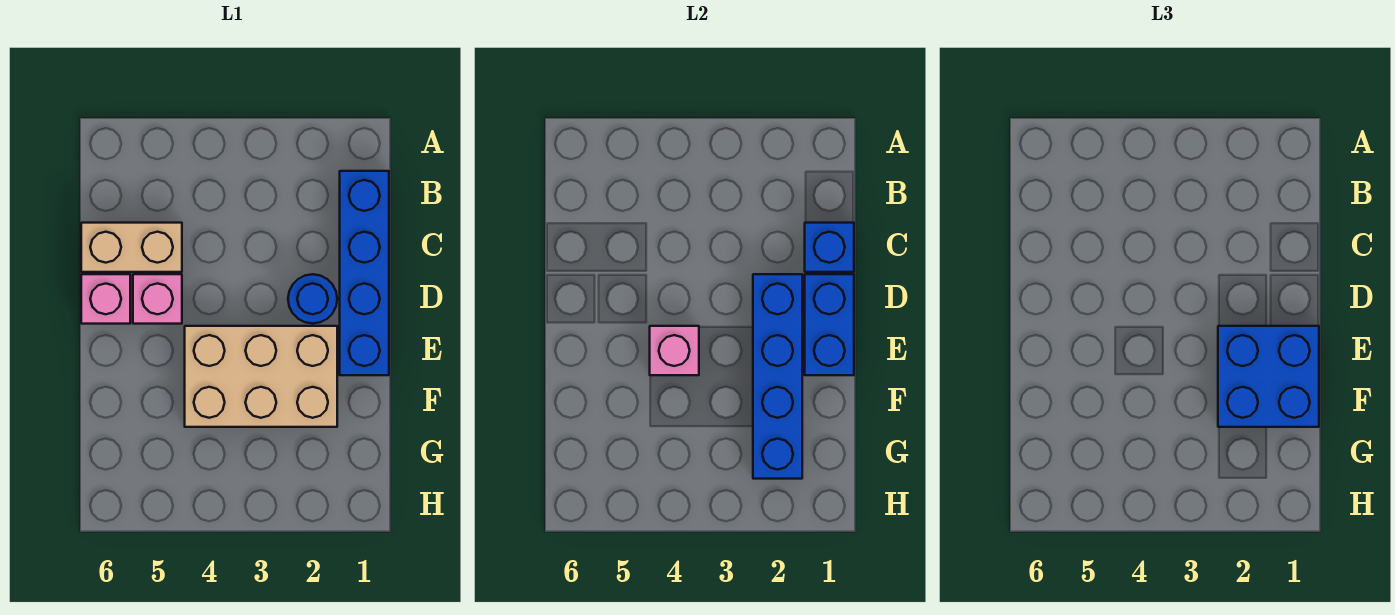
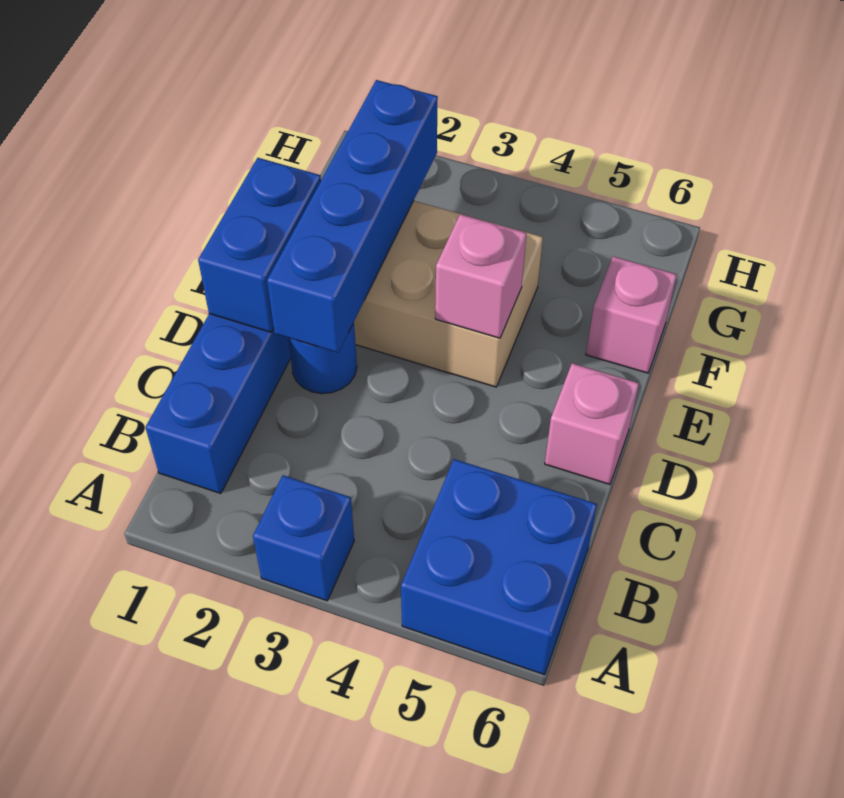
blue 1x1 brick [805,223,854,272] -> blue 1x1 brick moved to [253,475,354,601]
tan 1x2 brick [81,223,182,272] -> none
pink 1x1 brick [133,274,182,324] -> pink 1x1 brick moved to [586,257,677,373]
blue 2x2 brick [1218,326,1319,427] -> blue 2x2 brick moved to [401,459,597,675]

